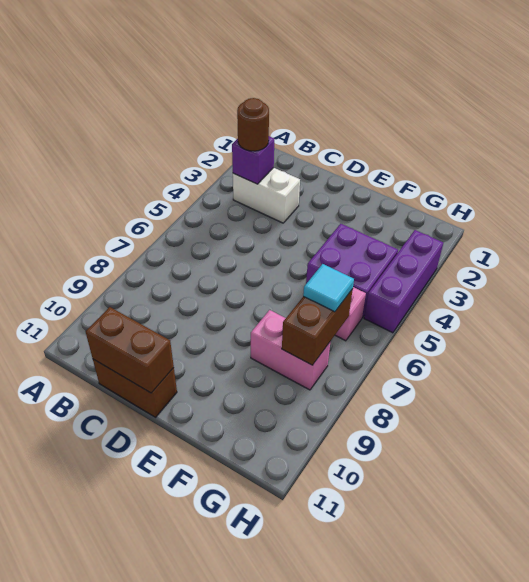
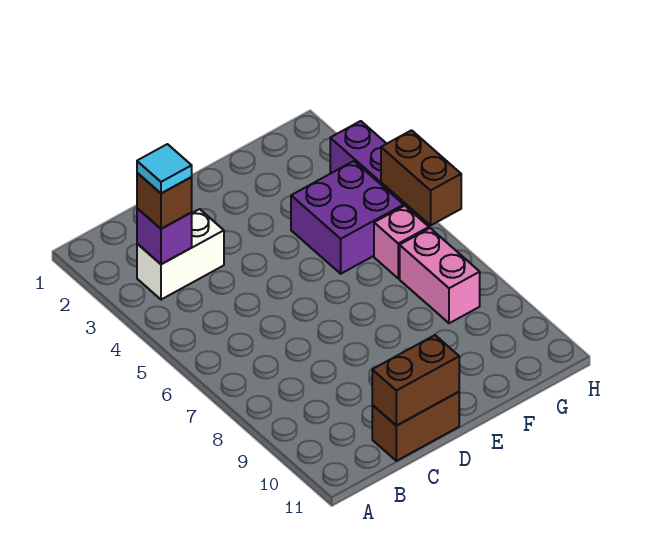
brown 1x1 round brick [237,98,269,151] -> brown 1x1 brick [137,173,192,229]
pink 1x2 brick [251,310,331,390] -> pink 1x2 brick turned to [400,228,480,323]
brown 1x2 brick [282,289,353,365] -> brown 1x2 brick moved to [381,130,461,225]
cyan 1x1 tile [303,264,354,312] -> cyan 1x1 tile moved to [137,144,192,193]

